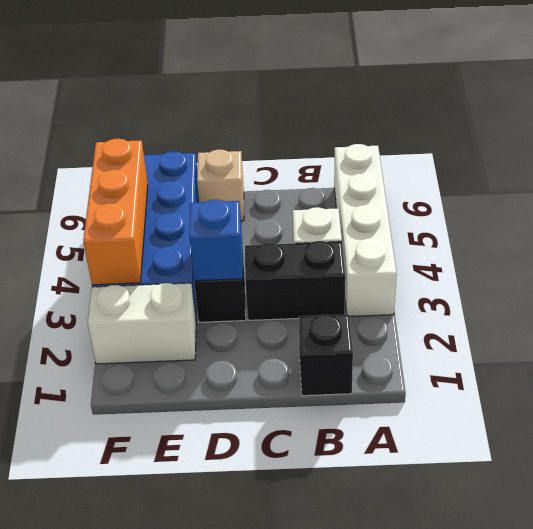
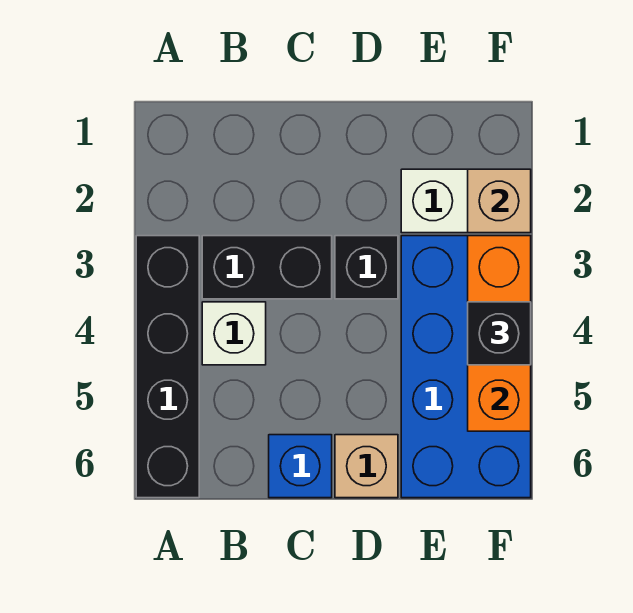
white 1x4 brick [334,144,397,316] -> black 1x4 brick [136,236,199,498]
black 1x1 brick [299,315,353,396] -> black 1x1 brick moved to [468,302,531,365]
blue 1x1 brick [189,200,243,281] -> blue 1x1 brick moved to [269,435,332,498]
none -> tan 1x1 brick [468,169,531,233]

